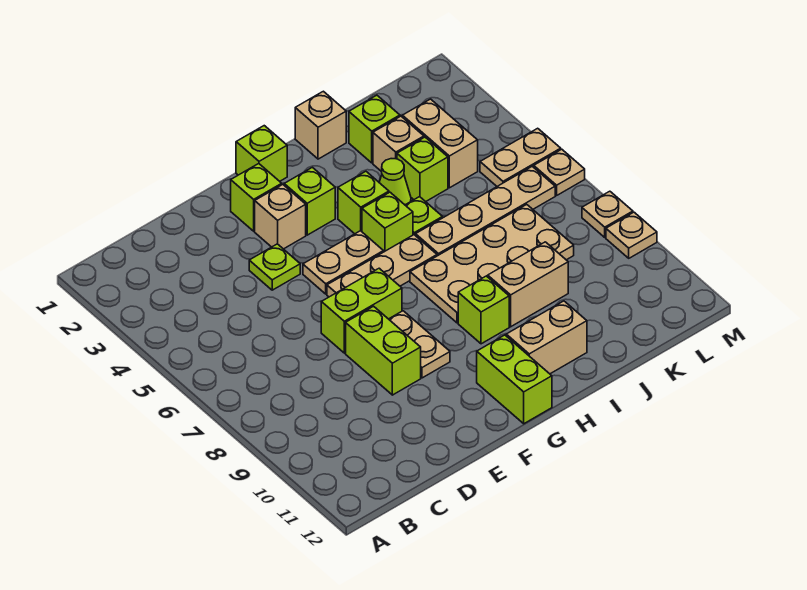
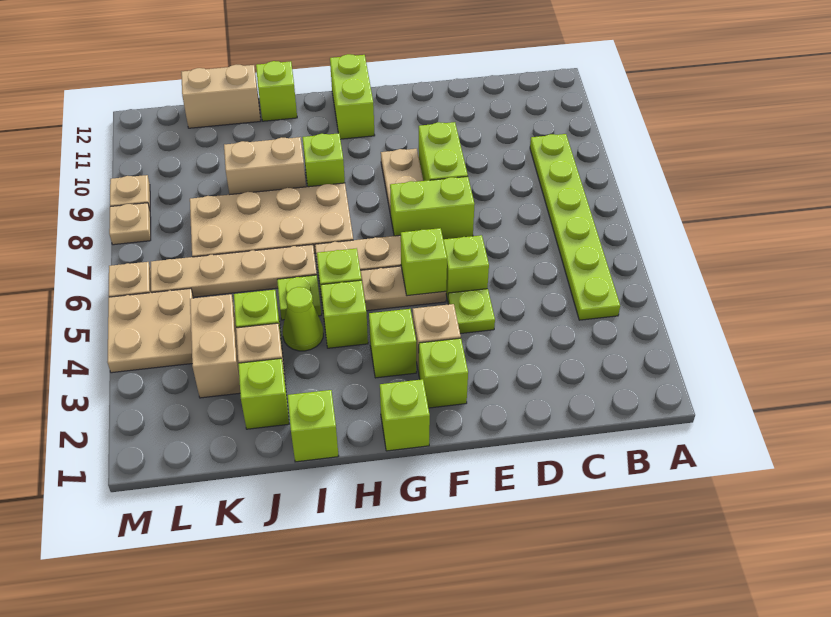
none -> lime 1x6 plate [530,134,620,320]
none -> lime 1x1 brick [443,235,489,300]
none -> lime 1x1 brick [401,228,447,296]
tan 1x2 brick [506,301,587,374] -> tan 1x2 brick moved to [181,65,260,128]
tan 1x1 brick [295,91,346,159] -> lime 1x1 brick [287,390,338,462]
none -> lime 1x1 brick [256,61,297,121]
tan 1x2 plate [480,128,561,186] -> tan 2x2 plate [107,288,193,373]

